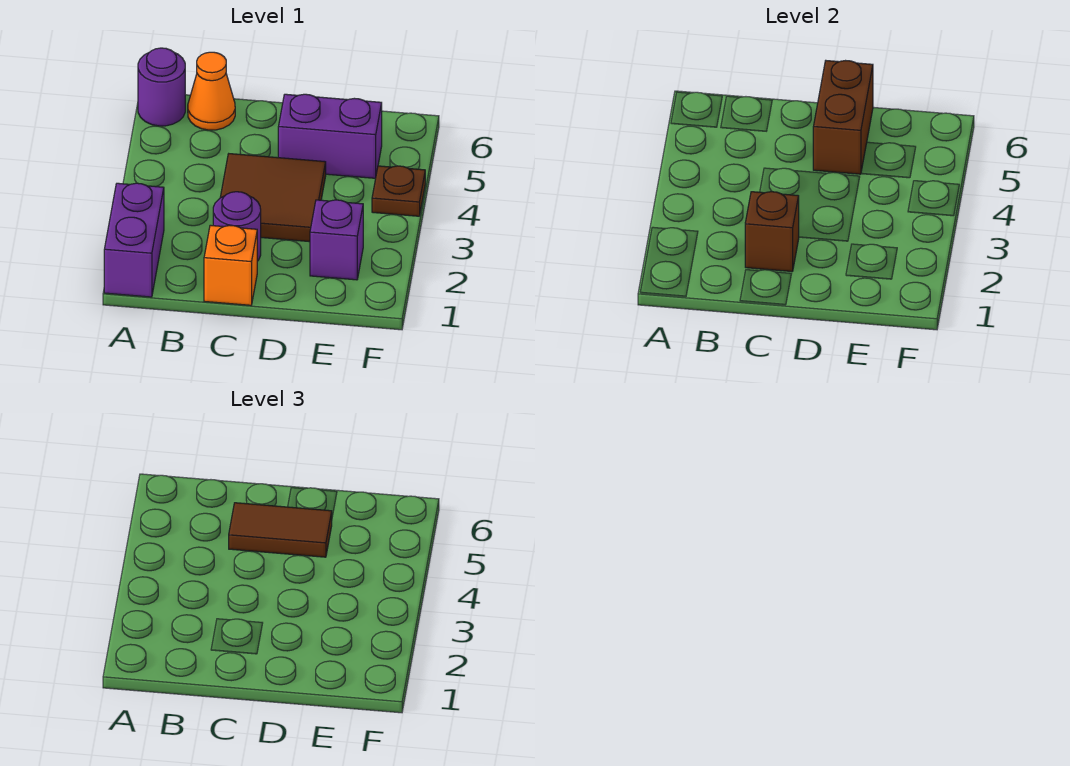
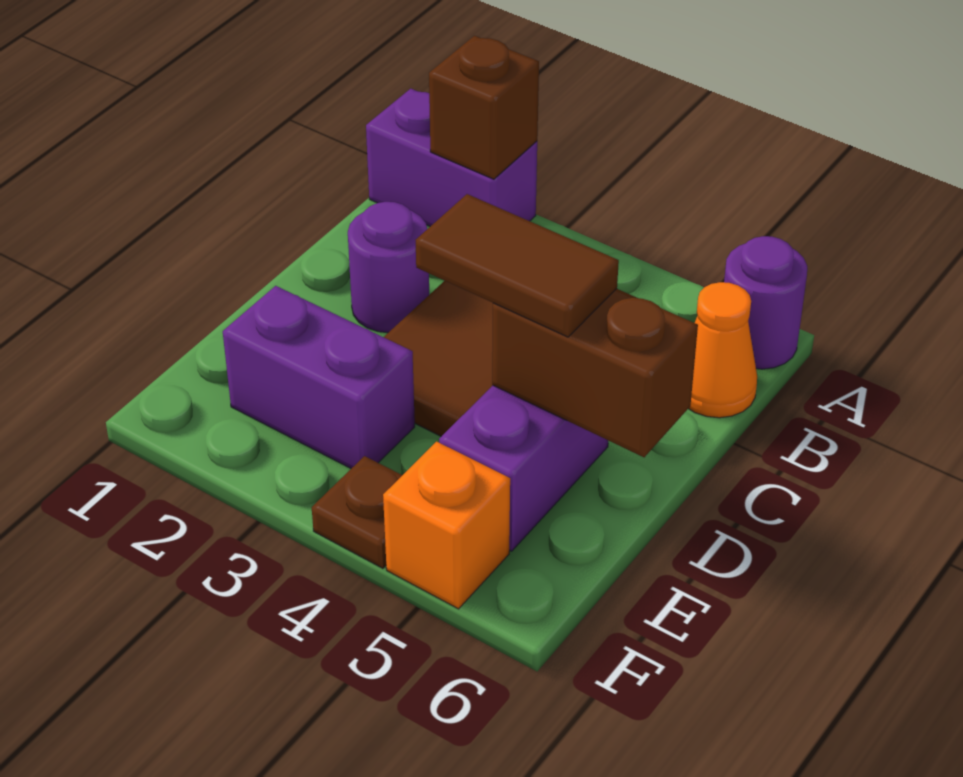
orange 1x1 brick [204,225,257,305] -> orange 1x1 brick moved to [383,442,510,609]
brown 1x1 brick [745,192,799,271] -> brown 1x1 brick moved to [429,36,539,179]
brown 1x2 tile [229,503,332,557] -> brown 1x2 tile turned to [416,194,619,337]
purple 1x1 brick [310,200,363,280] -> purple 1x2 brick [223,286,415,468]

